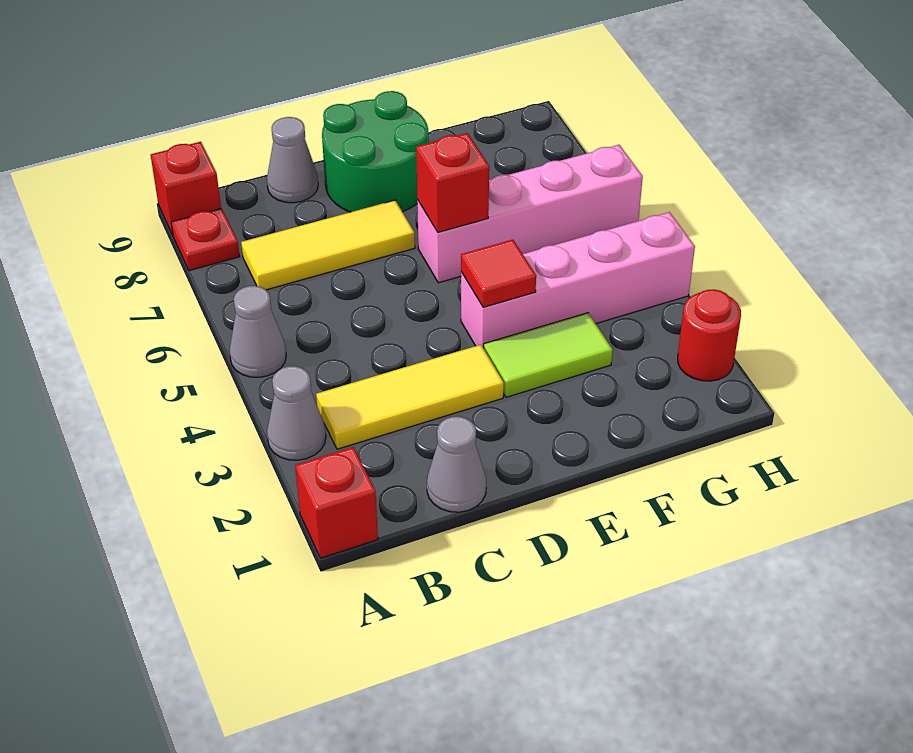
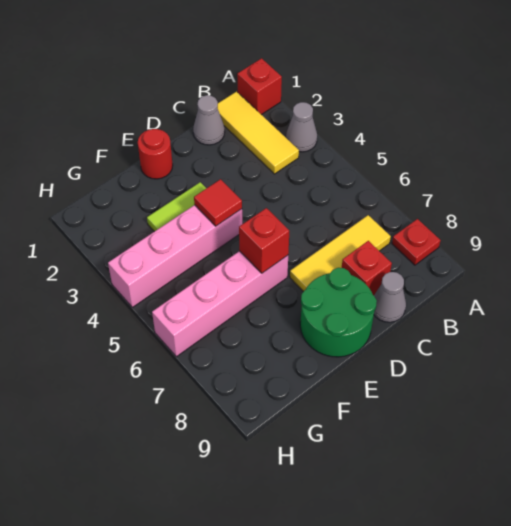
grey 1x1 cone [229,286,286,377] -> none
red 1x1 brick [151,142,221,235] -> red 1x1 brick moved to [342,241,392,295]
yellow 1x3 tile [316,345,504,449] -> yellow 1x3 tile turned to [218,92,299,174]
red 1x1 round brick [678,289,741,381] -> red 1x1 round brick moved to [138,129,173,179]

